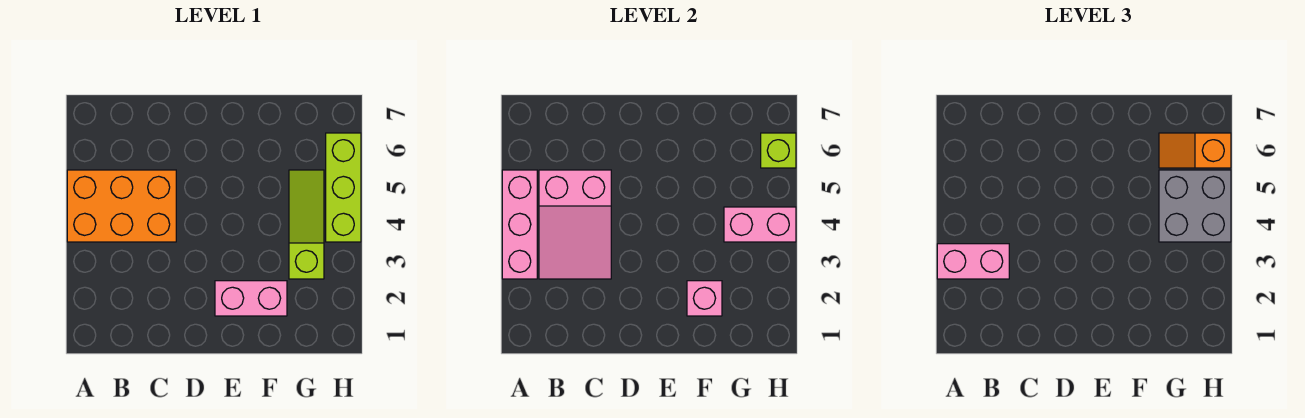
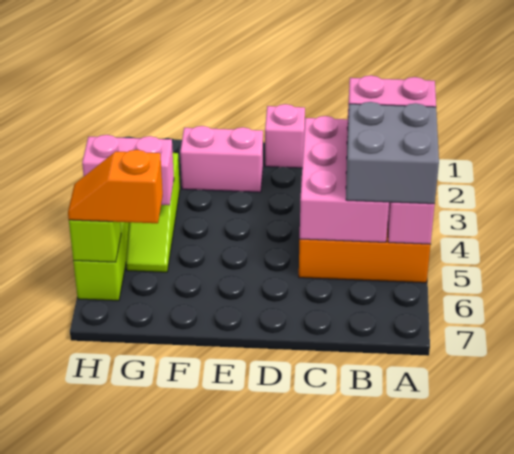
pink 2x3 slope [539,170,611,279] -> pink 2x3 brick [300,116,389,242]
pink 1x1 brick [687,281,722,316] -> pink 1x1 brick moved to [265,104,305,168]
grey 2x2 brick [1159,170,1231,242] -> grey 2x2 brick moved to [346,102,439,204]
orange 1x2 slope [1159,133,1231,168] -> orange 1x2 slope turned to [68,150,163,223]

